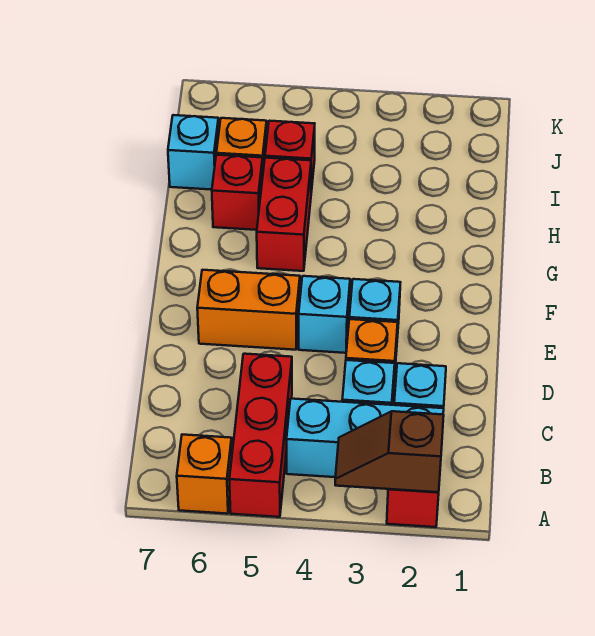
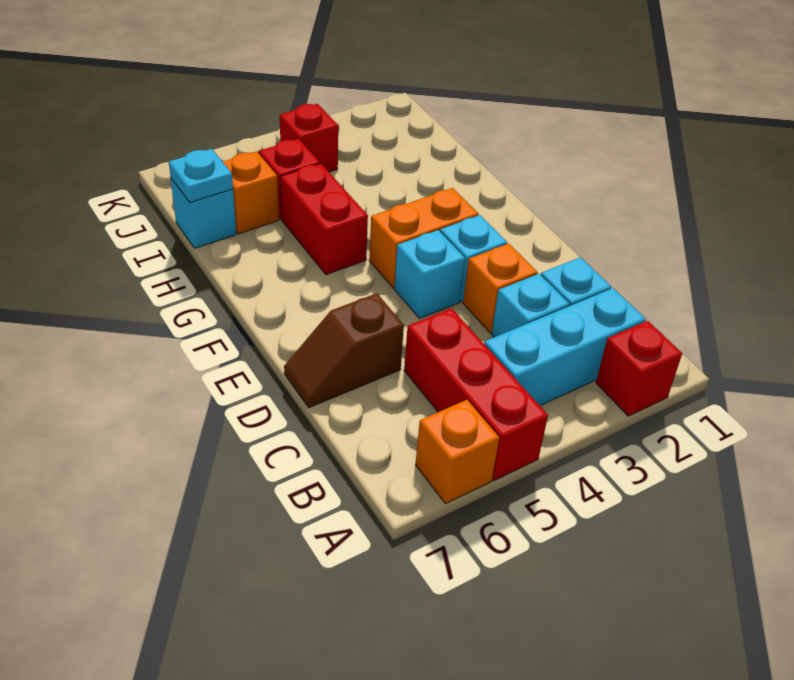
brown 1x2 slope [335,411,444,492] -> brown 1x2 slope moved to [284,293,404,408]
orange 1x2 brick [197,270,300,350] -> orange 1x2 brick moved to [369,188,479,288]
red 1x1 brick [212,155,263,230] -> red 1x1 brick moved to [280,104,338,172]
none -> cyan 1x1 plate [169,149,233,202]

